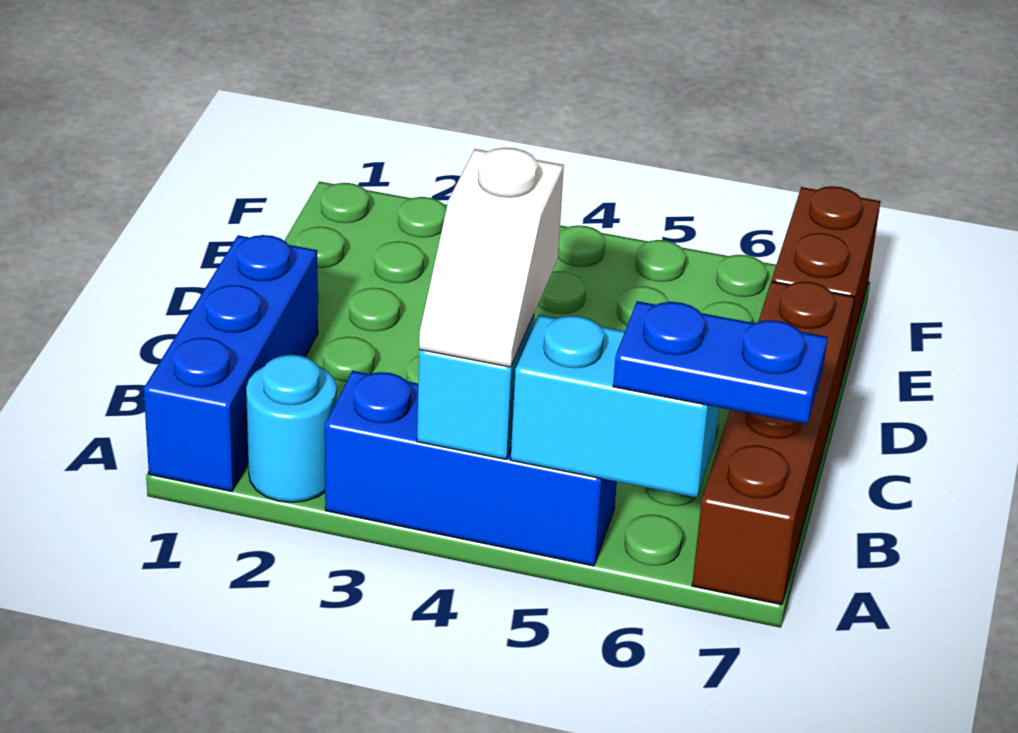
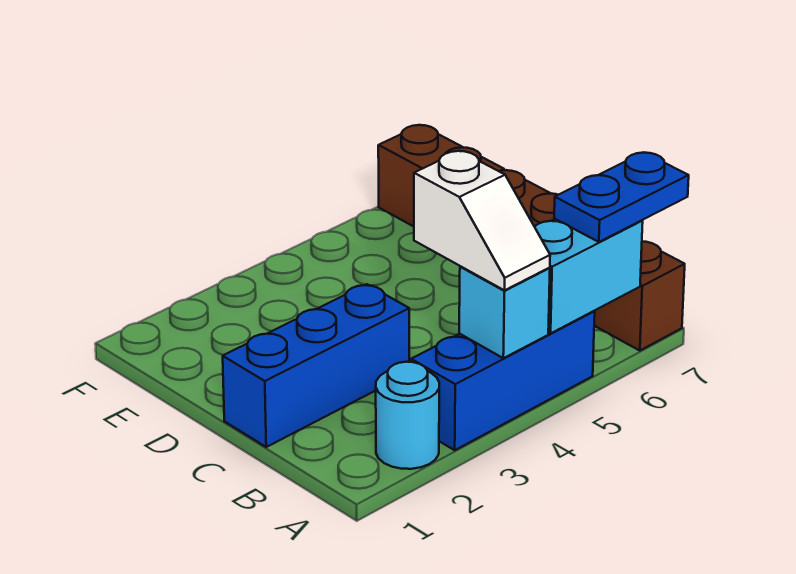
blue 1x3 brick [144,235,318,491] -> blue 1x3 brick turned to [223,284,409,447]

